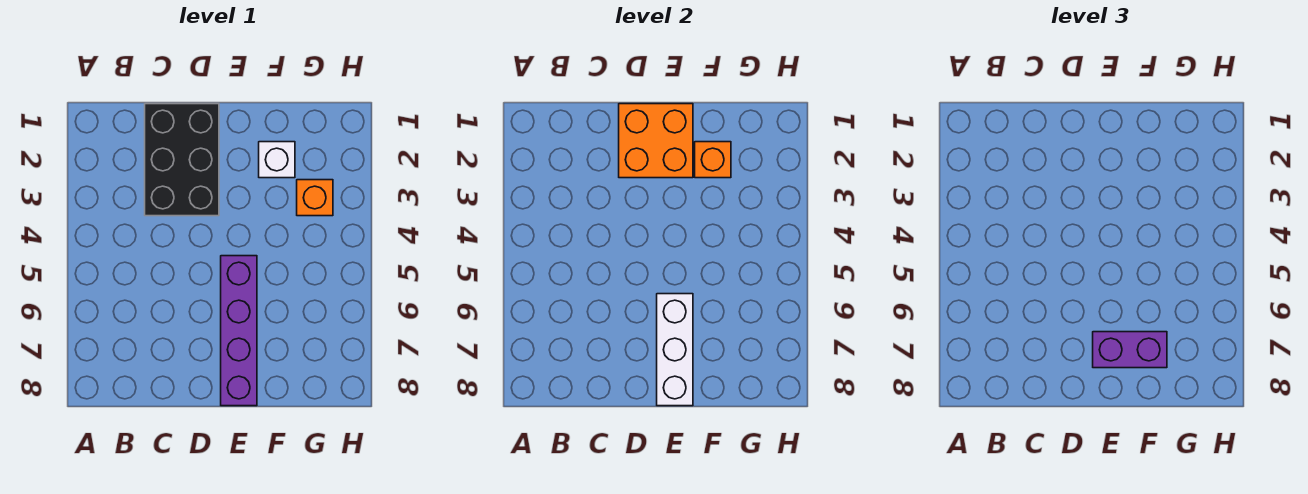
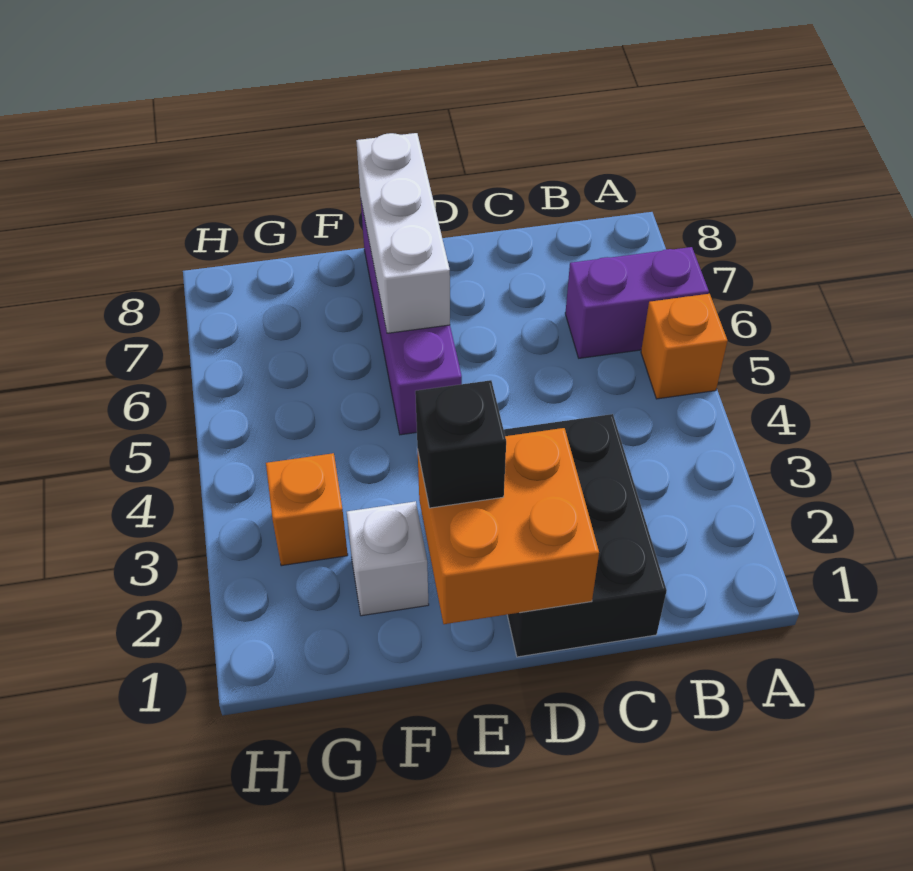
none -> black 1x1 brick [415,380,506,508]
purple 1x2 brick [1093,332,1167,368] -> purple 1x2 brick moved to [565,247,709,358]
orange 1x1 brick [695,142,731,178] -> orange 1x1 brick moved to [641,294,727,399]

